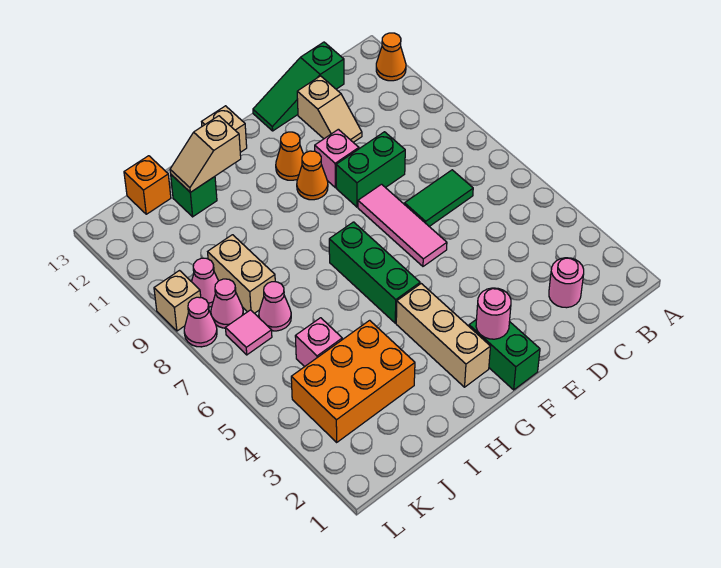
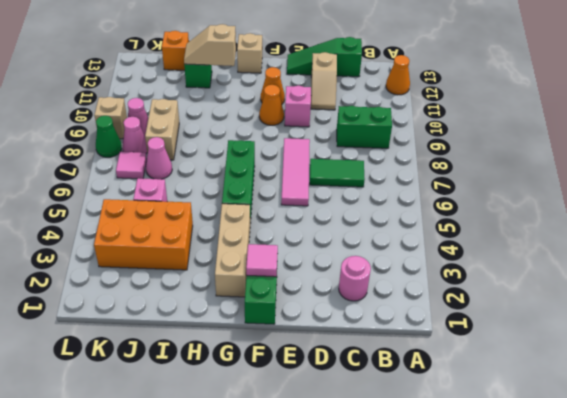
green 1x2 brick [336,132,405,207] -> green 1x2 brick moved to [337,106,392,148]
pink 1x1 round brick [476,288,511,339] -> pink 1x1 tile [246,244,278,277]
pink 1x1 cone [184,297,217,347] -> green 1x1 cone [96,116,122,157]

